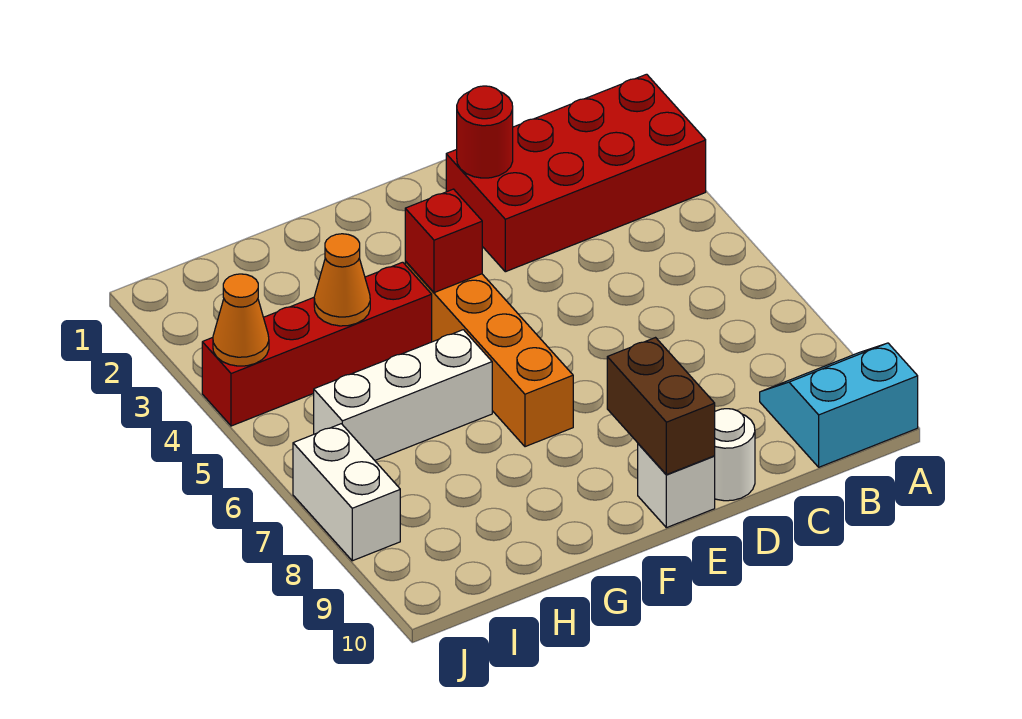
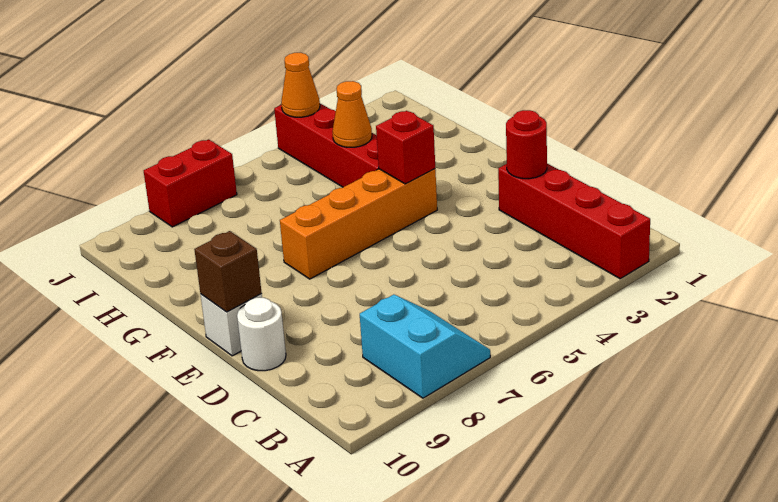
red 2x4 brick [446,74,706,272] -> red 1x4 brick [498,164,650,279]
cyan 2x2 slope [760,343,918,467] -> cyan 2x2 slope moved to [360,295,490,398]
brown 1x2 brick [607,338,715,475] -> brown 1x1 brick [194,231,262,312]
white 1x3 brick [314,330,492,460] -> none
white 1x2 brick [293,424,400,561] -> red 1x2 brick [144,139,237,227]

